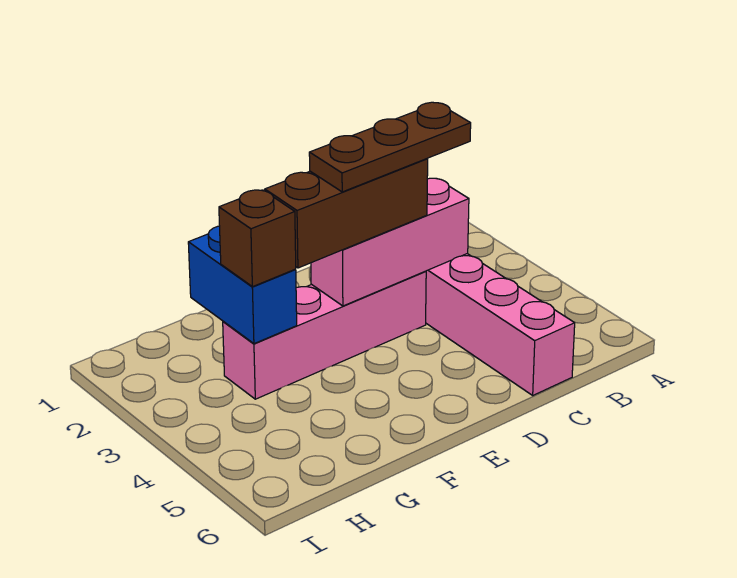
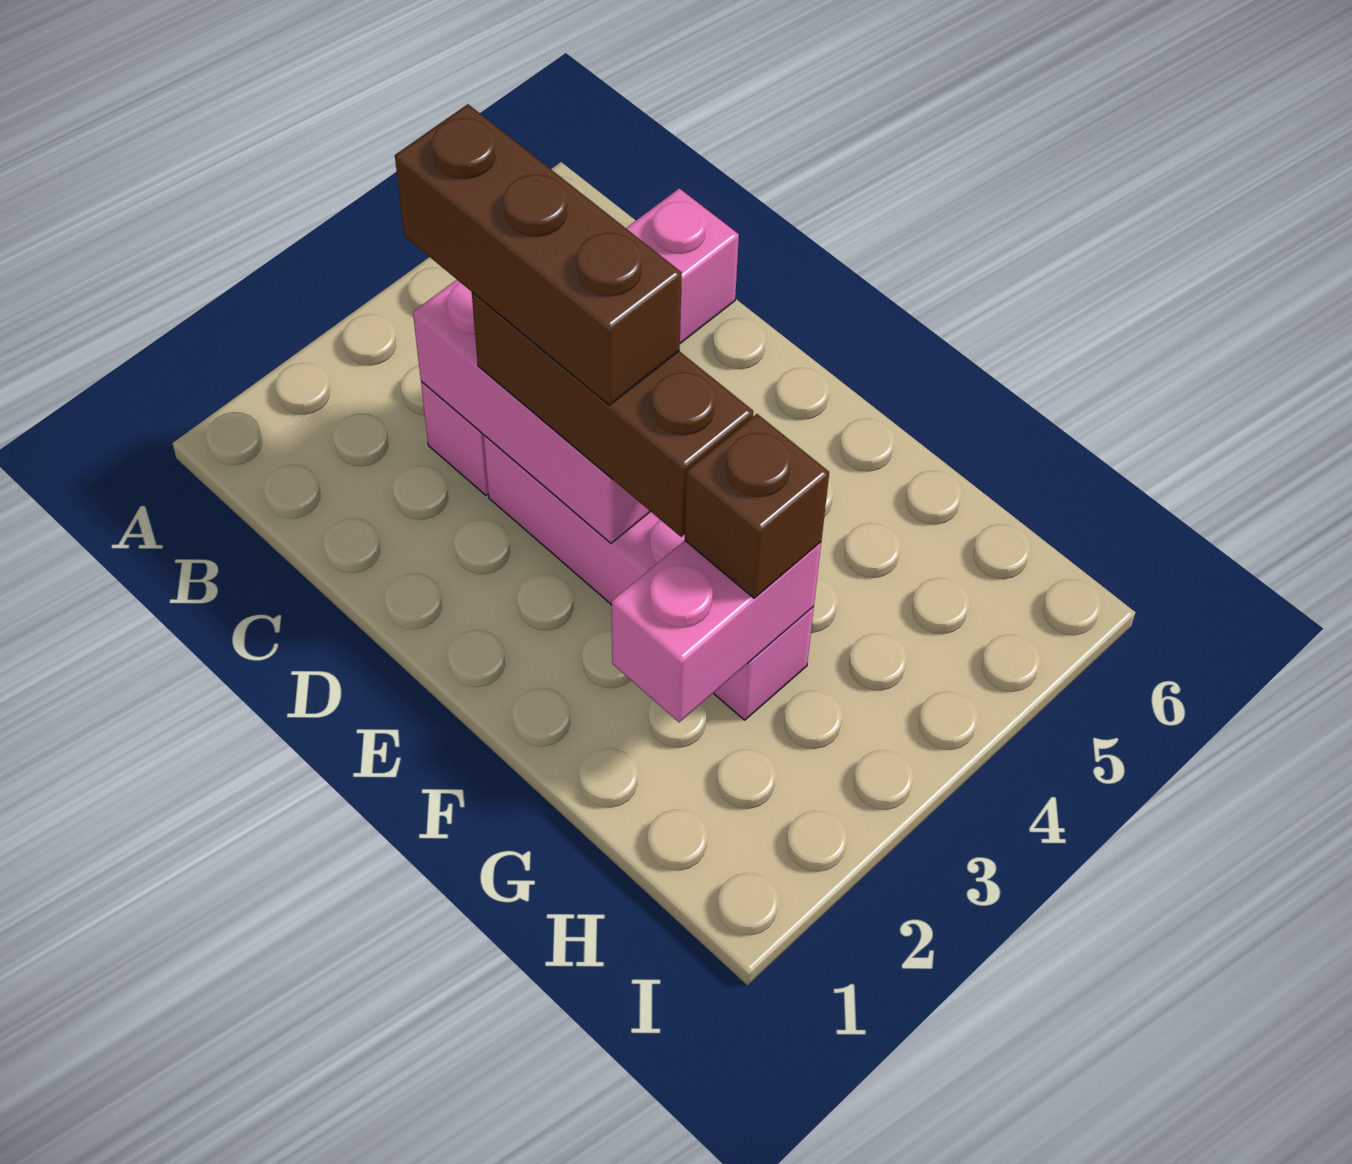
brown 1x3 plate [309,102,471,192] -> brown 1x3 brick [395,104,682,405]
blue 1x2 brick [188,226,297,344] -> pink 1x2 brick [612,541,821,722]

